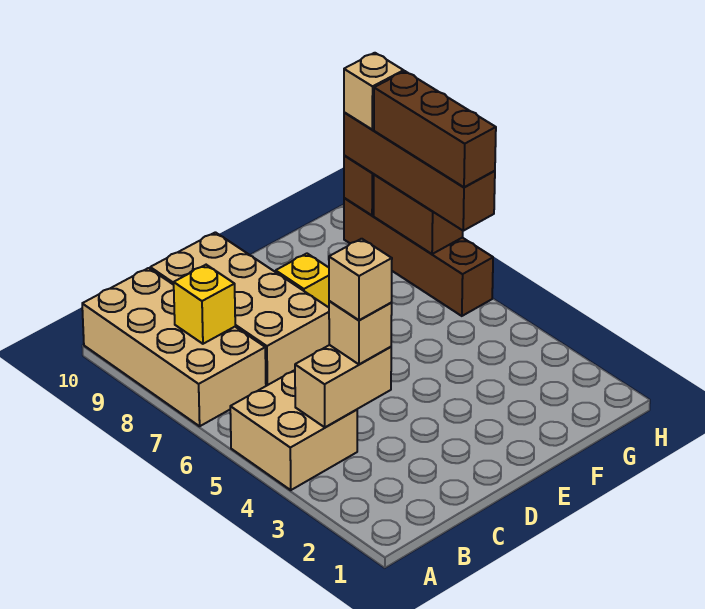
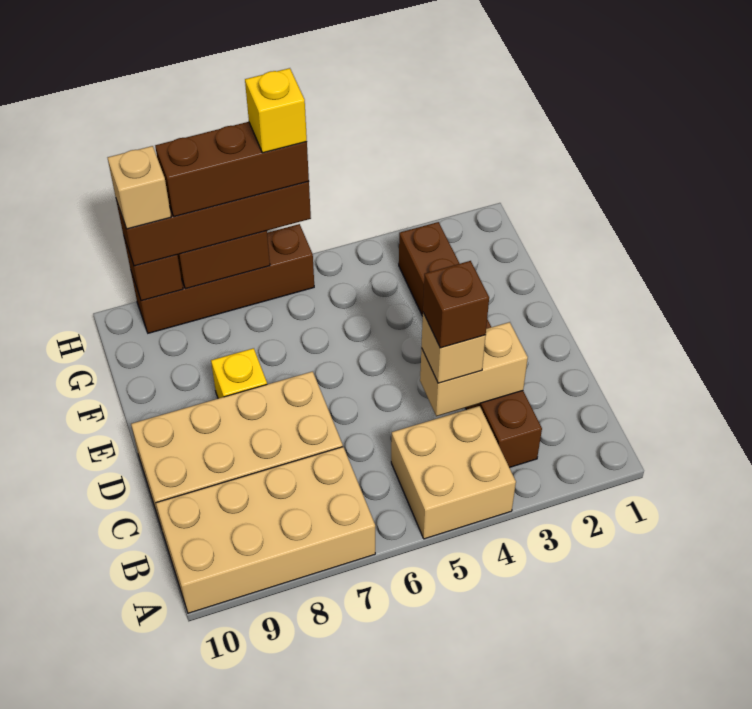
none -> brown 1x6 brick [399,222,542,468]
tan 1x2 brick [295,345,391,427] -> tan 1x2 brick turned to [420,322,528,416]
yellow 1x1 brick [174,265,235,344] -> yellow 1x1 brick moved to [245,68,307,153]
tan 1x1 brick [329,239,392,320] -> brown 1x1 brick [423,261,489,348]

